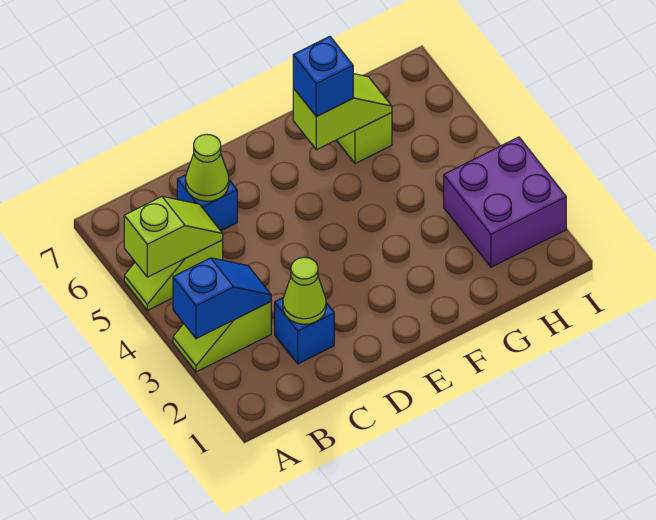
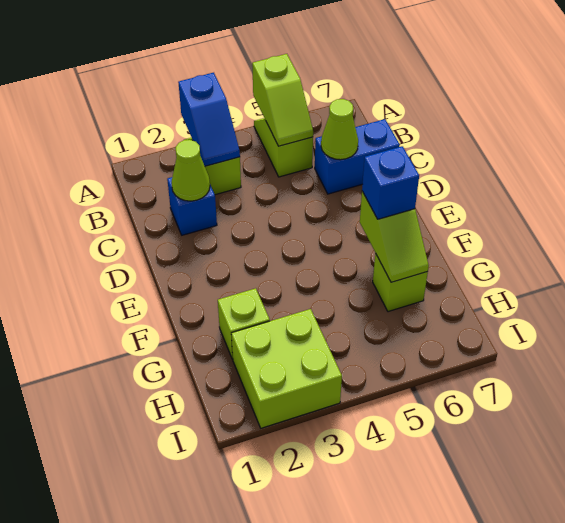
blue 1x1 brick [177,175,237,231] -> blue 1x2 brick [315,119,400,194]
none -> lime 1x1 brick [218,288,270,359]
purple 2x2 brick [444,137,566,267] -> lime 2x2 brick [231,309,342,428]

